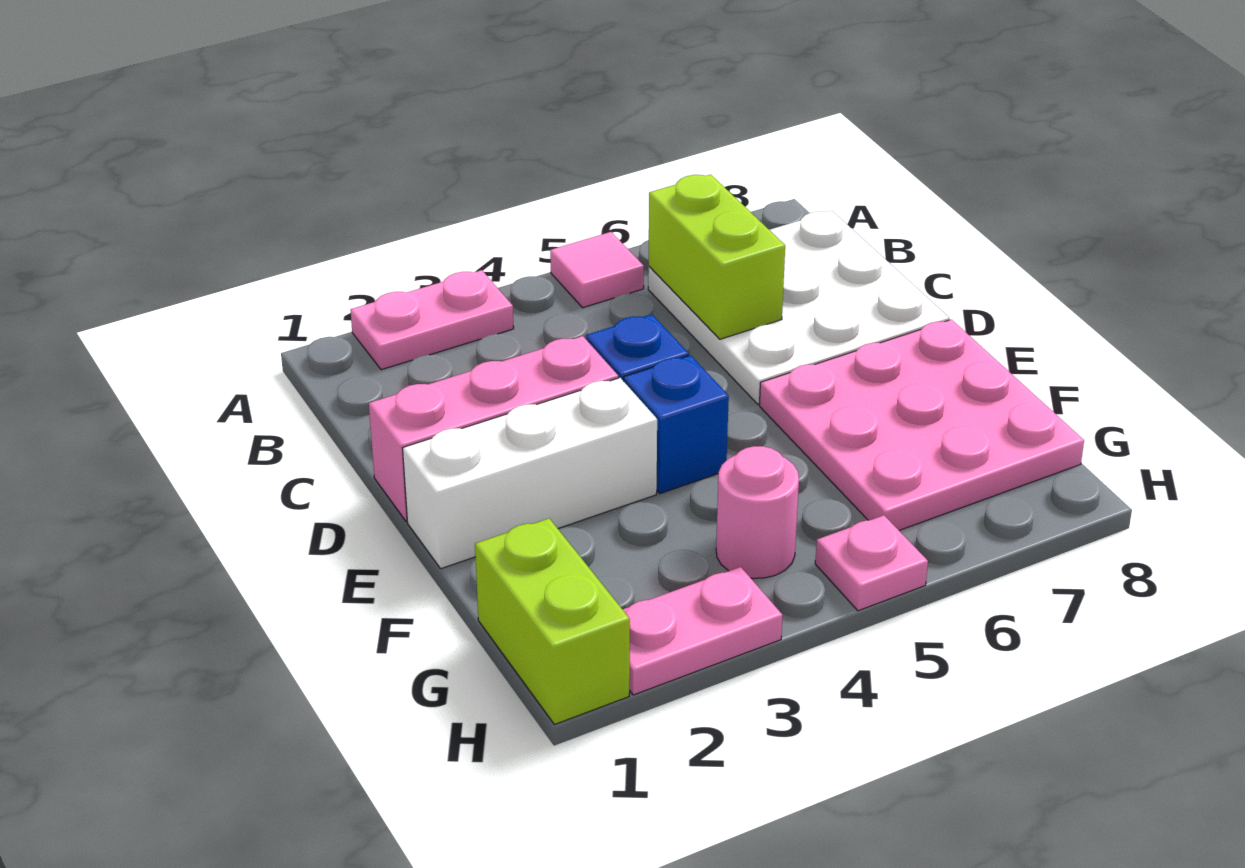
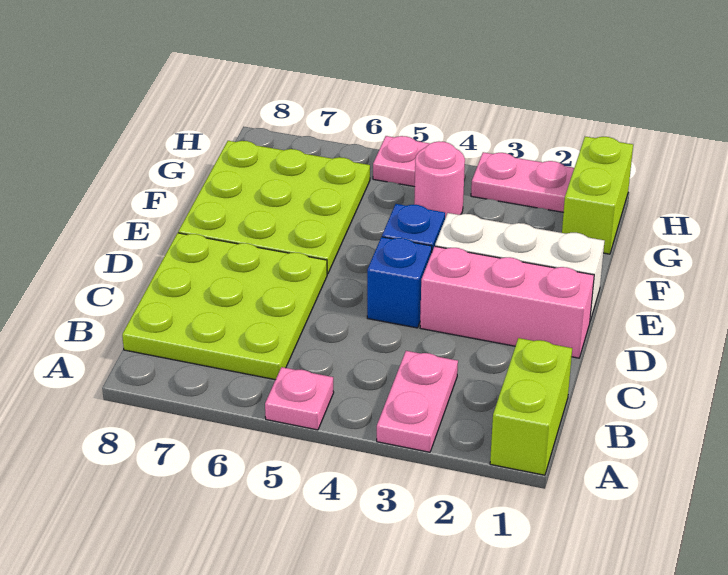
pink 1x2 plate [350,270,514,370] -> pink 1x2 plate turned to [377,351,458,452]
pink 1x1 tile [550,232,644,308] -> pink 1x1 plate [265,367,334,430]
white 3x3 plate [648,211,949,404] -> lime 3x3 plate [122,233,327,380]
lime 1x2 brick [649,174,785,339] -> lime 1x2 brick moved to [490,338,572,475]
pink 3x3 plate [759,319,1084,530] -> lime 3x3 plate [178,141,370,274]

